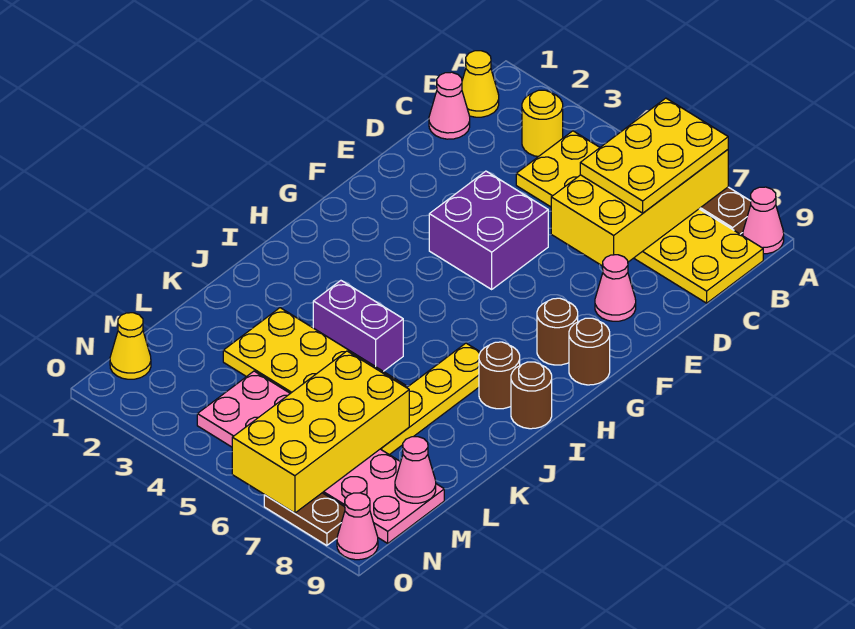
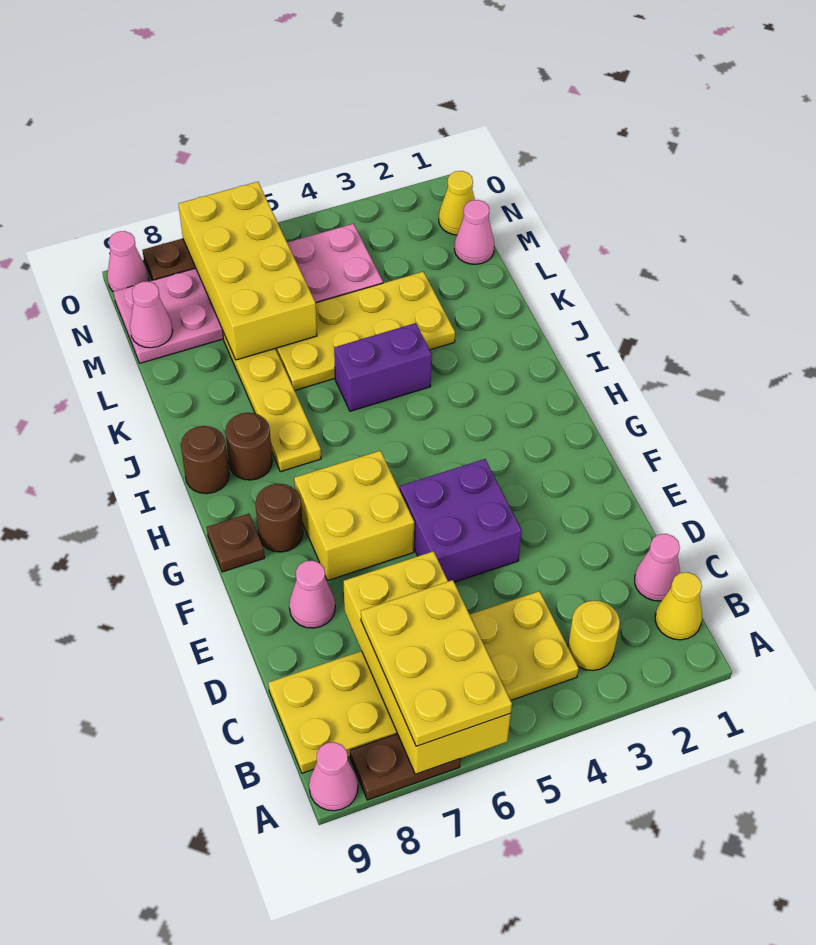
none -> yellow 2x2 brick [294,451,414,581]
brown 1x1 round brick [569,318,610,385] -> brown 1x1 plate [207,514,265,572]
none -> pink 1x1 cone [454,200,494,264]

